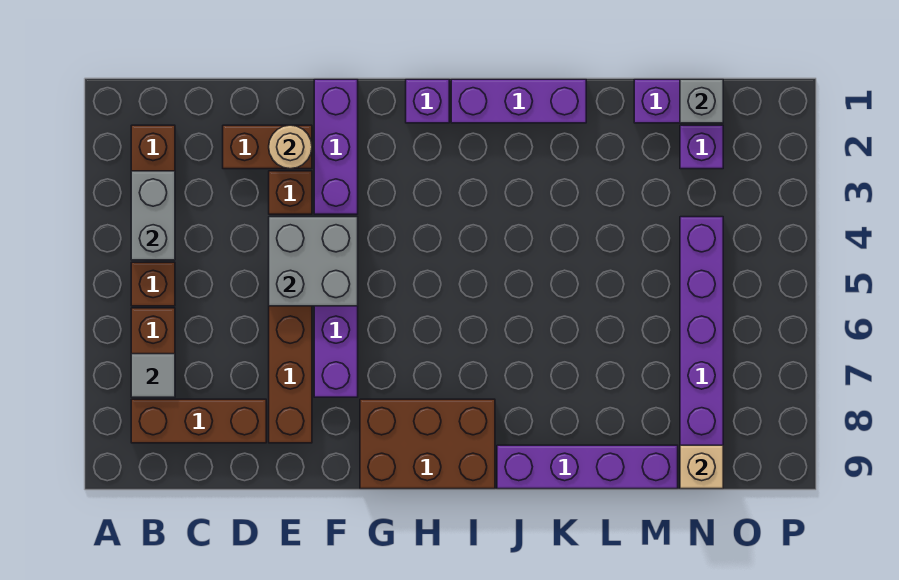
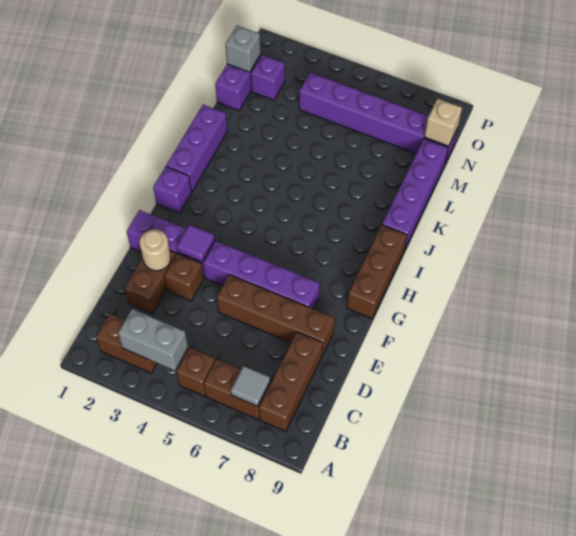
grey 2x2 brick [269,217,358,306] -> none
none -> purple 1x1 tile [177,225,214,262]
brown 2x3 brick [360,399,495,489] -> brown 1x3 brick [347,225,407,319]

